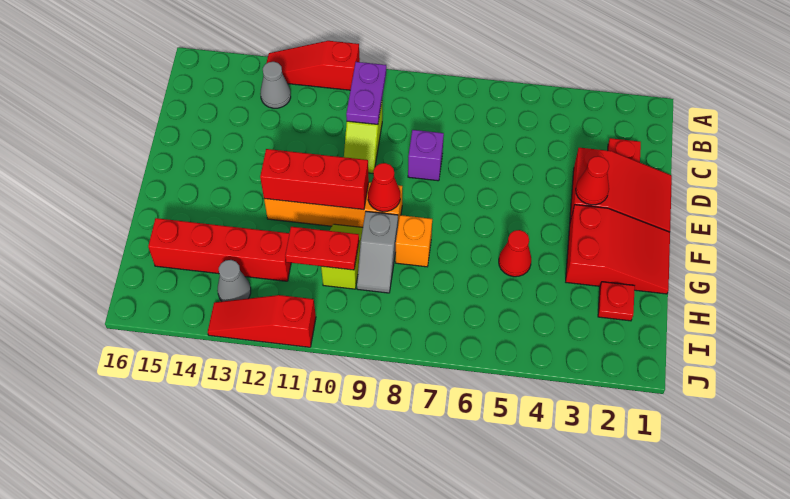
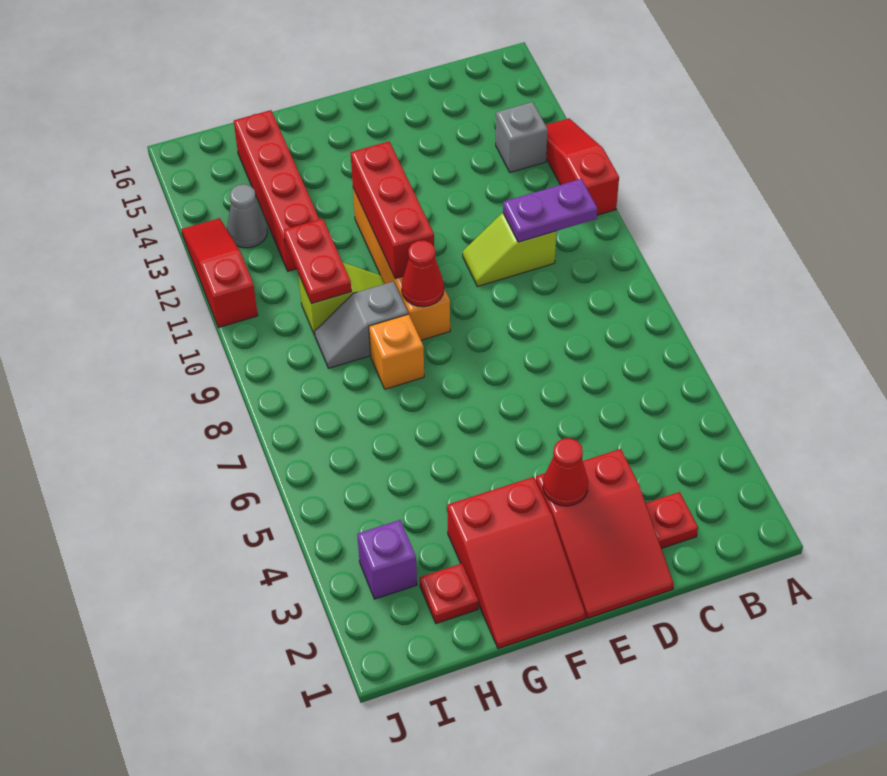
grey 1x1 cone [260,62,291,108] -> grey 1x1 brick [496,102,548,173]
purple 1x1 brick [408,130,444,181] -> purple 1x1 brick moved to [357,520,417,599]
red 1x1 cone [499,230,531,277] -> none

